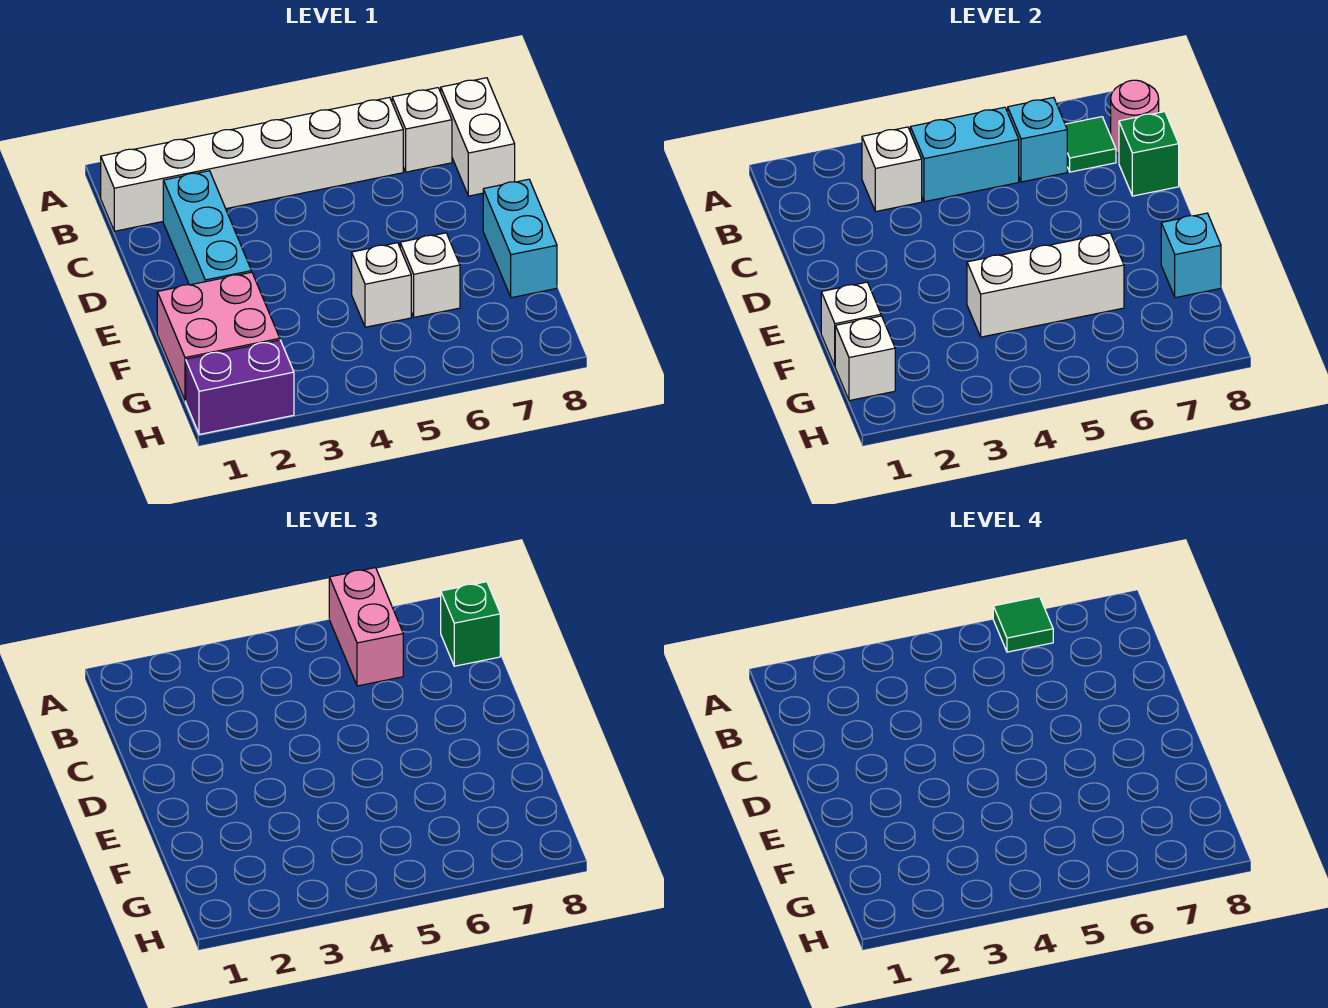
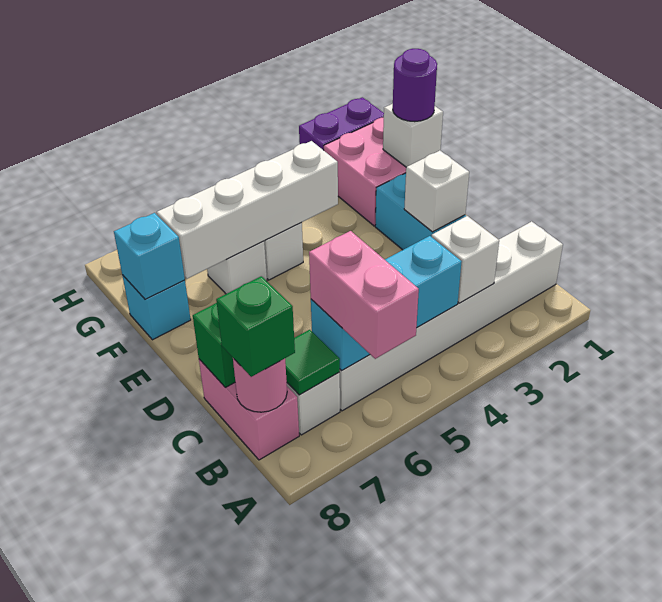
green 1x1 tile [993,597,1053,652] -> none
white 1x2 brick [441,78,515,196] -> pink 1x2 brick [199,359,299,460]
cyan 1x2 brick [483,179,557,298] -> cyan 1x1 brick [122,275,191,340]
none -> purple 1x1 round brick [393,49,437,122]
white 1x3 brick [967,233,1124,337] -> white 1x4 brick [157,141,338,279]
white 1x1 brick [835,316,895,401] -> white 1x1 brick moved to [404,151,469,232]

